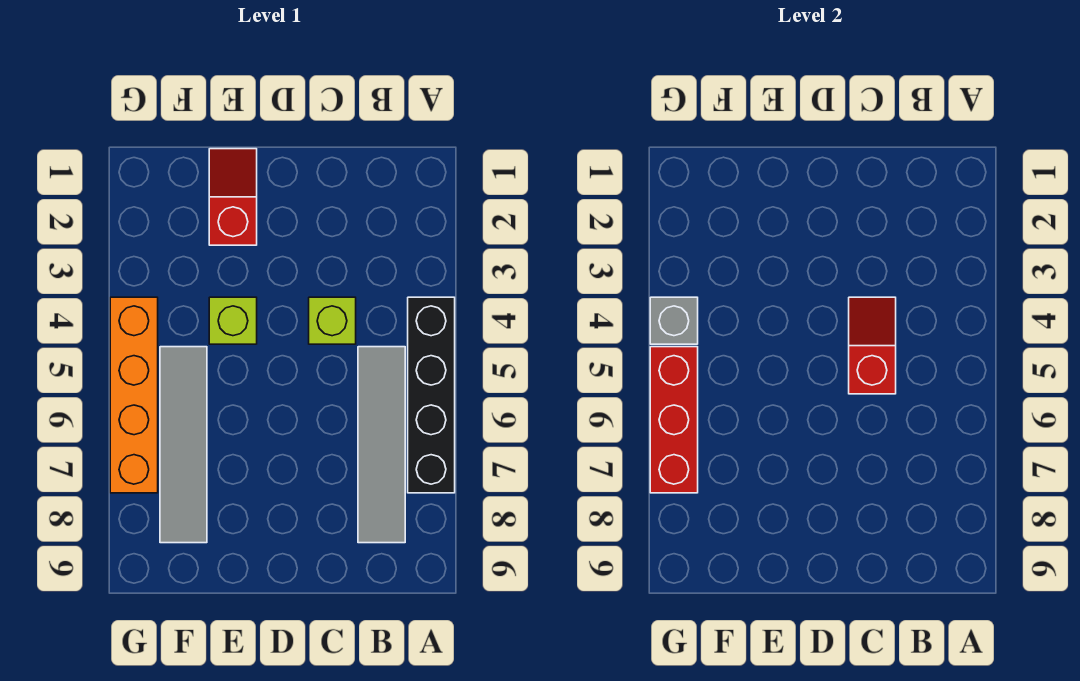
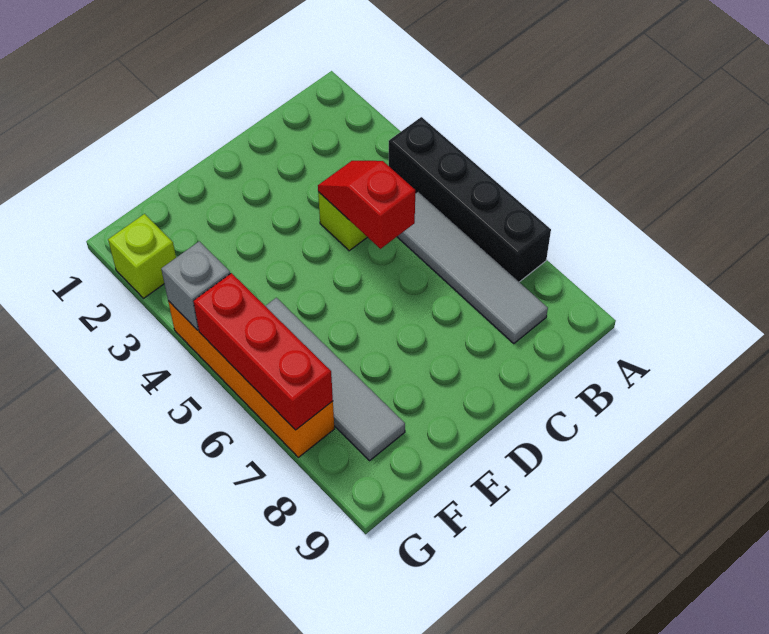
red 1x2 slope [209,149,257,245] -> none
lime 1x1 brick [209,297,257,344] -> lime 1x1 brick moved to [108,214,176,298]

